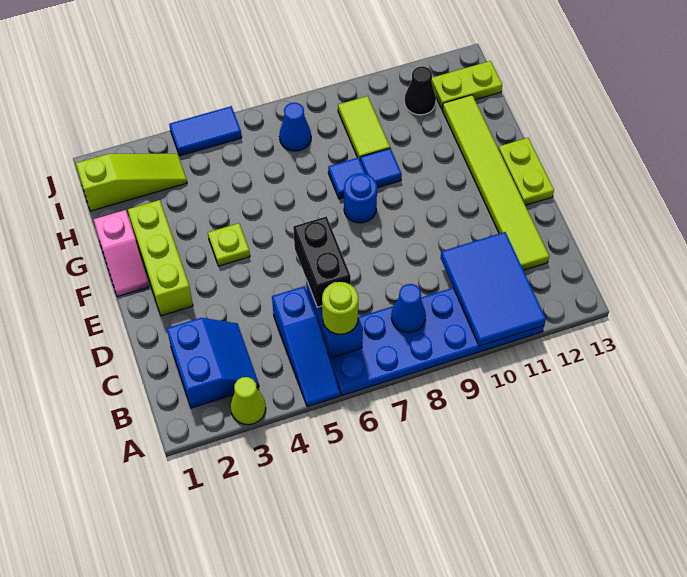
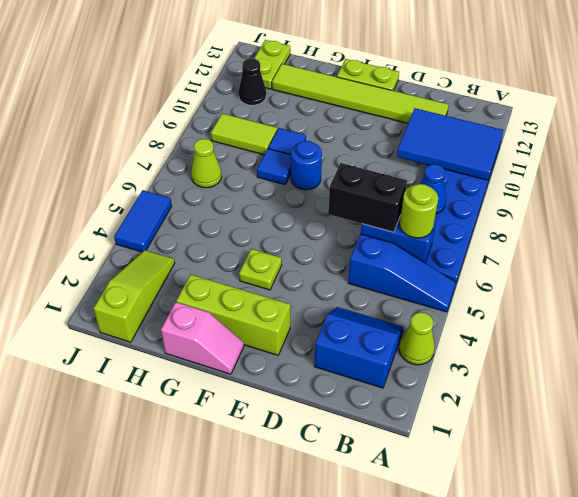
blue 1x1 cone [279,103,311,151] -> lime 1x1 cone [191,139,222,188]

